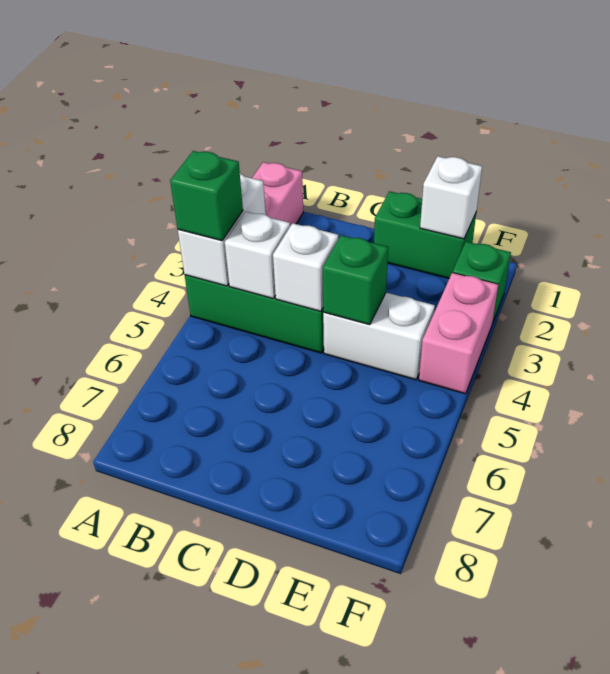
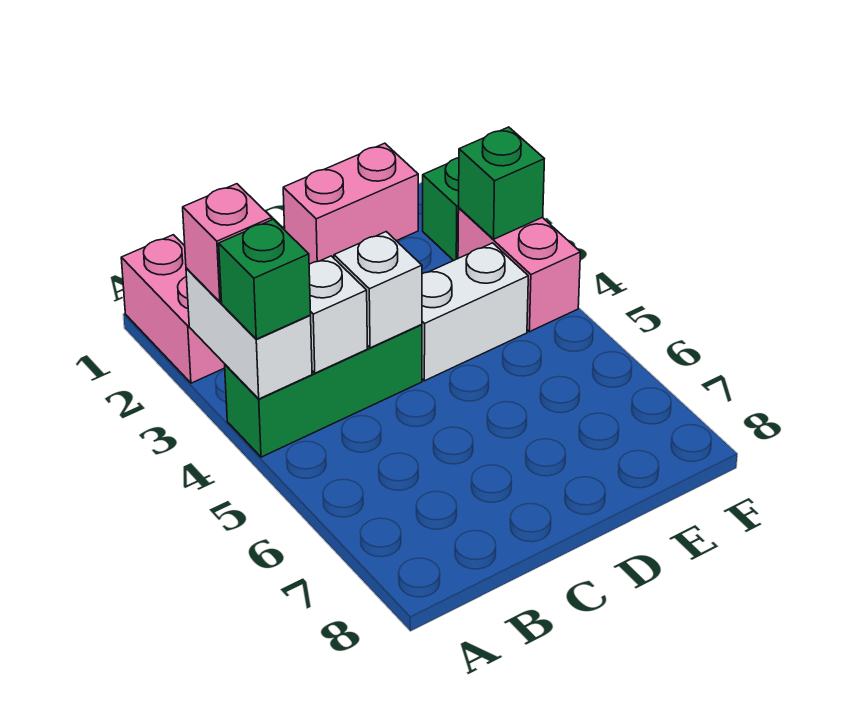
none -> pink 1x1 brick [183,184,272,302]
green 1x2 brick [374,191,476,278] -> pink 1x2 brick [283,143,418,264]
green 1x1 brick [323,235,388,325] -> green 1x1 brick moved to [459,127,544,239]
white 1x1 brick [420,156,482,239] -> none

